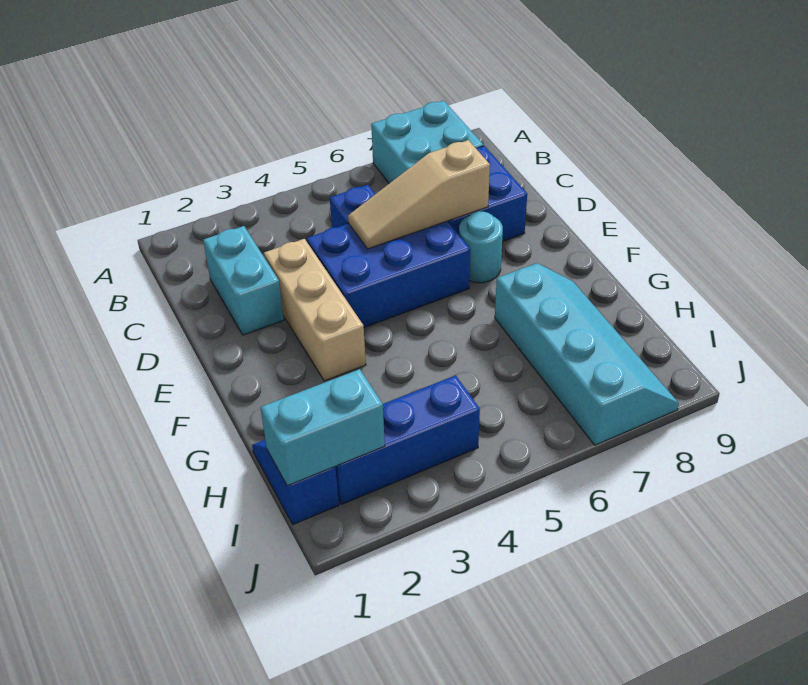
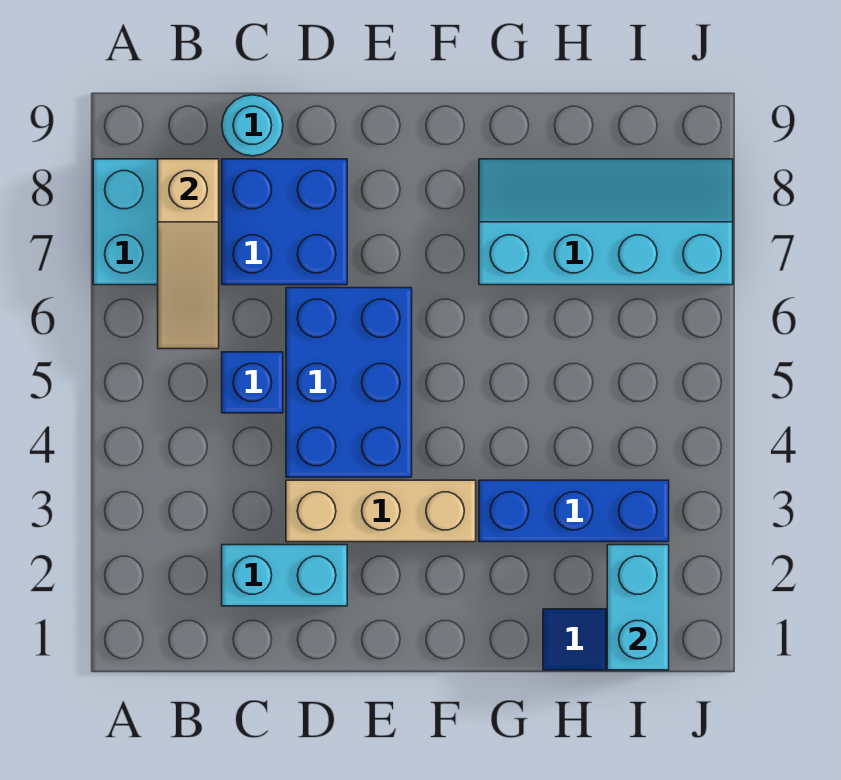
tan 1x3 slope [348,140,490,249] -> tan 1x3 slope moved to [158,159,219,349]
cyan 1x1 round brick [459,211,503,283] -> cyan 1x1 round brick moved to [222,95,283,156]
blue 1x3 brick [335,375,480,504] -> blue 1x3 brick turned to [479,480,669,542]

